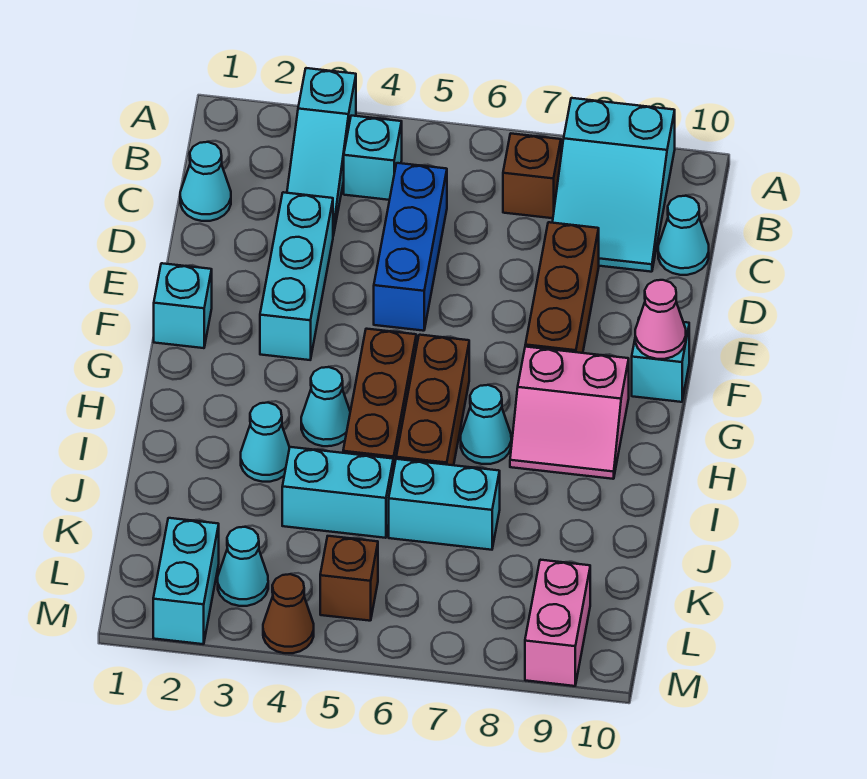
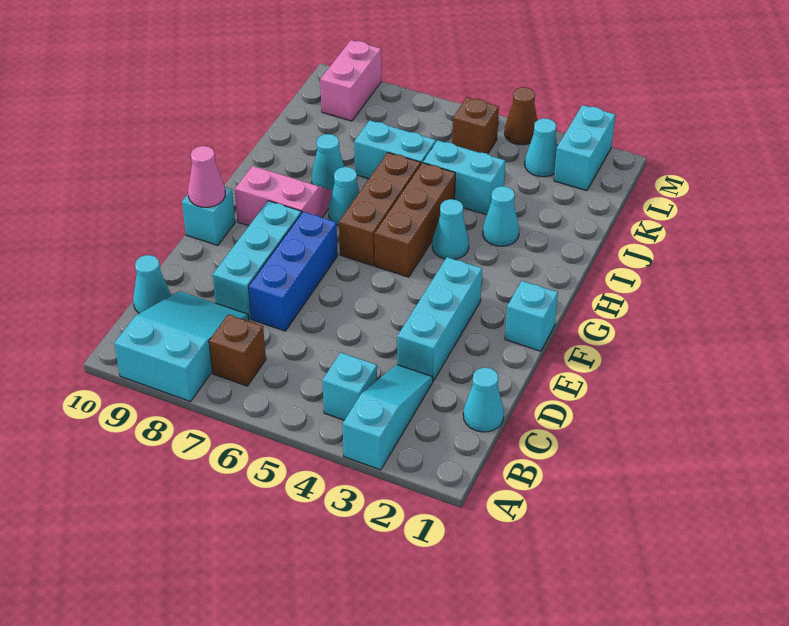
blue 1x3 brick [374,163,447,331] -> blue 1x3 brick moved to [249,212,338,331]
brown 1x3 brick [525,222,599,353] -> cyan 1x3 brick [213,201,301,319]
none -> cyan 1x1 cone [312,134,344,190]

